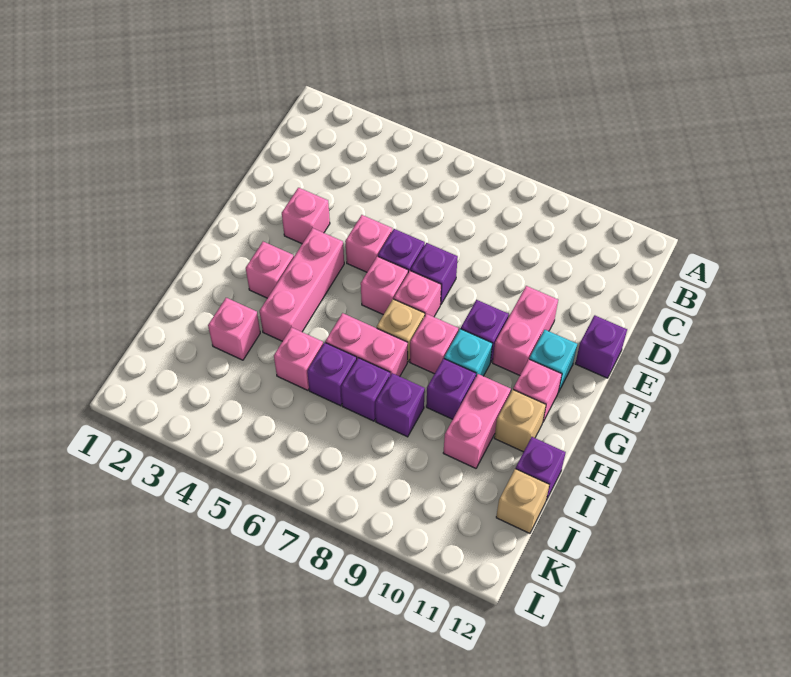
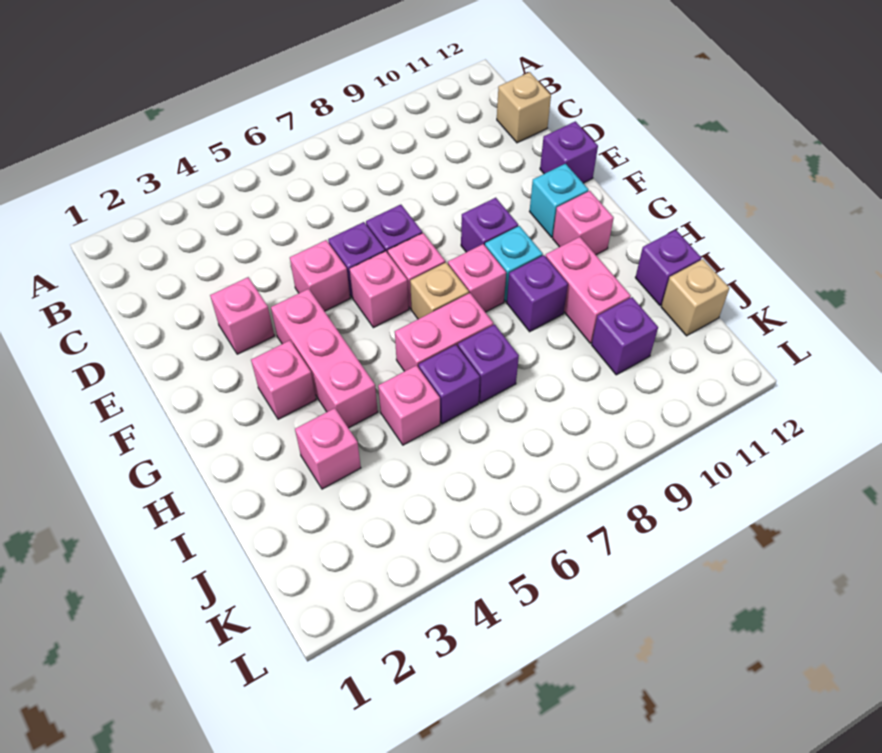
pink 1x2 brick [493,286,558,375] -> none
tan 1x1 brick [494,390,546,452] -> tan 1x1 brick moved to [497,72,551,143]
purple 1x1 brick [375,373,425,437] -> purple 1x1 brick moved to [592,297,658,375]

